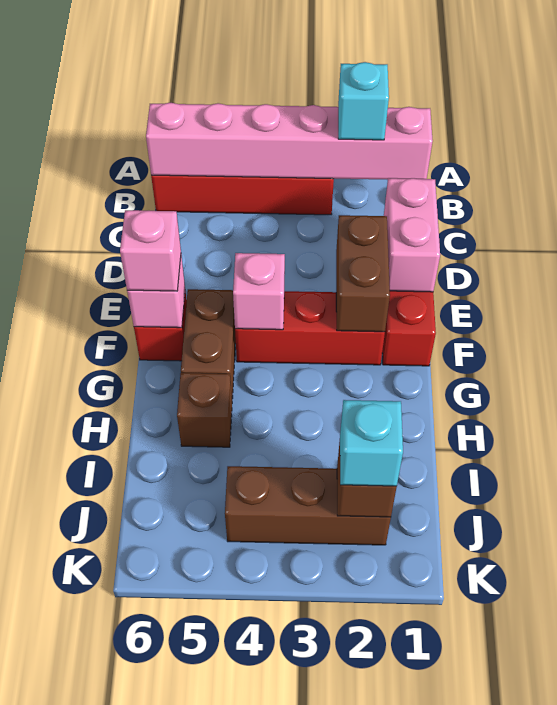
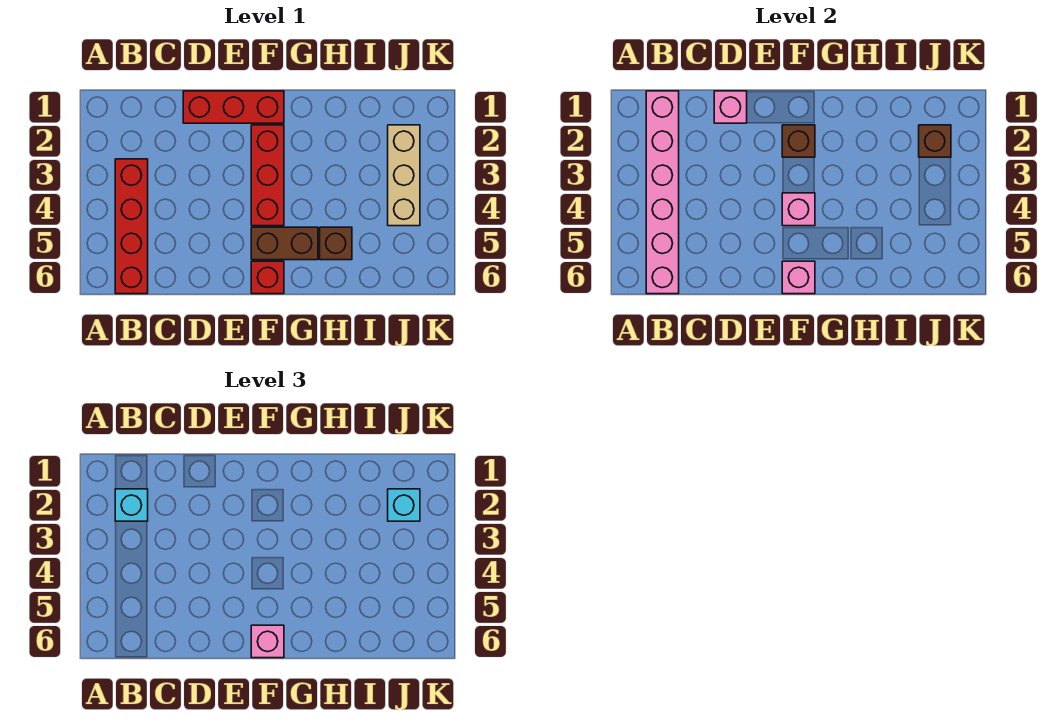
pink 1x2 brick [384,178,440,292] -> pink 1x1 brick [714,91,747,123]
brown 1x2 brick [336,215,390,332] -> brown 1x1 brick [782,125,815,157]
brown 1x3 brick [225,466,391,545] -> tan 1x3 brick [388,125,420,226]

